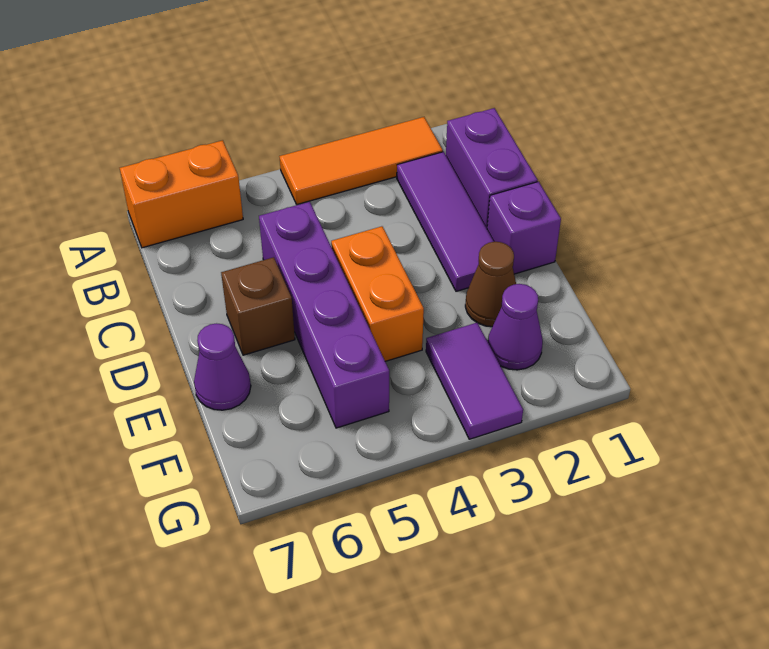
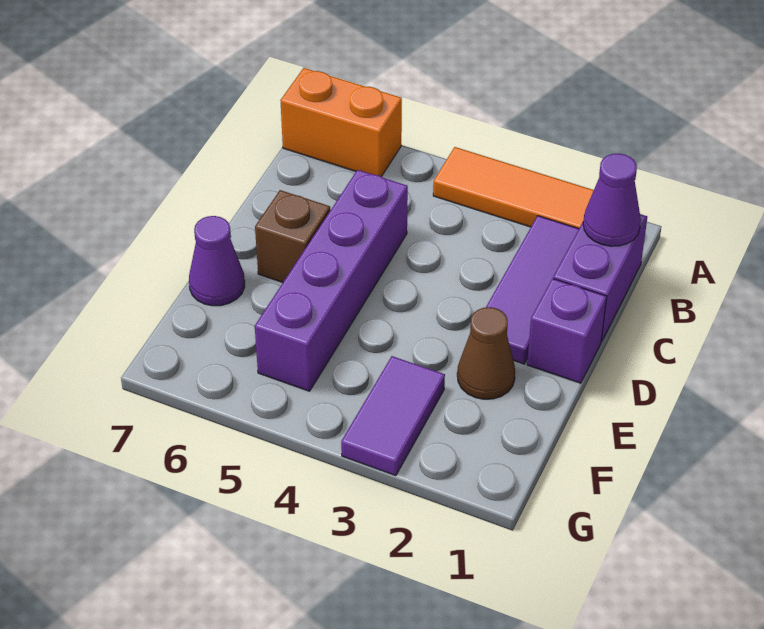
orange 1x2 brick [331,226,424,361] -> none
purple 1x1 cone [488,284,543,370] -> purple 1x1 cone moved to [583,153,641,246]

